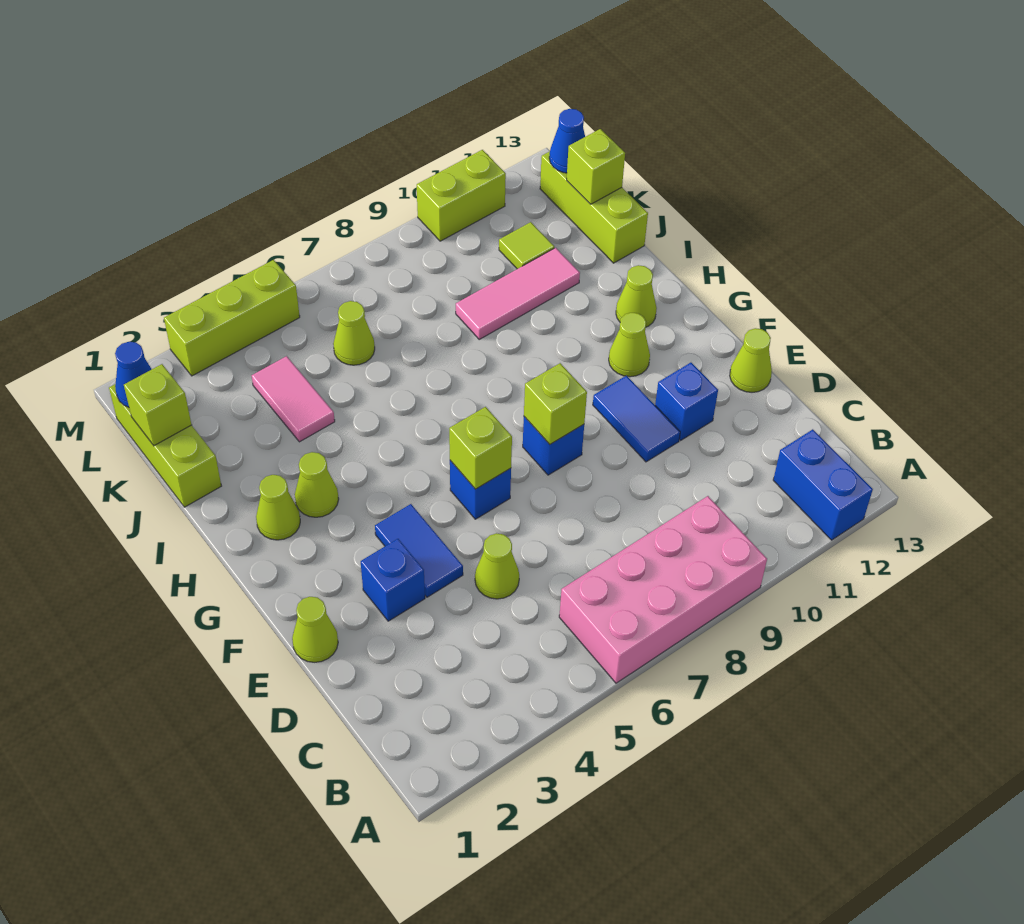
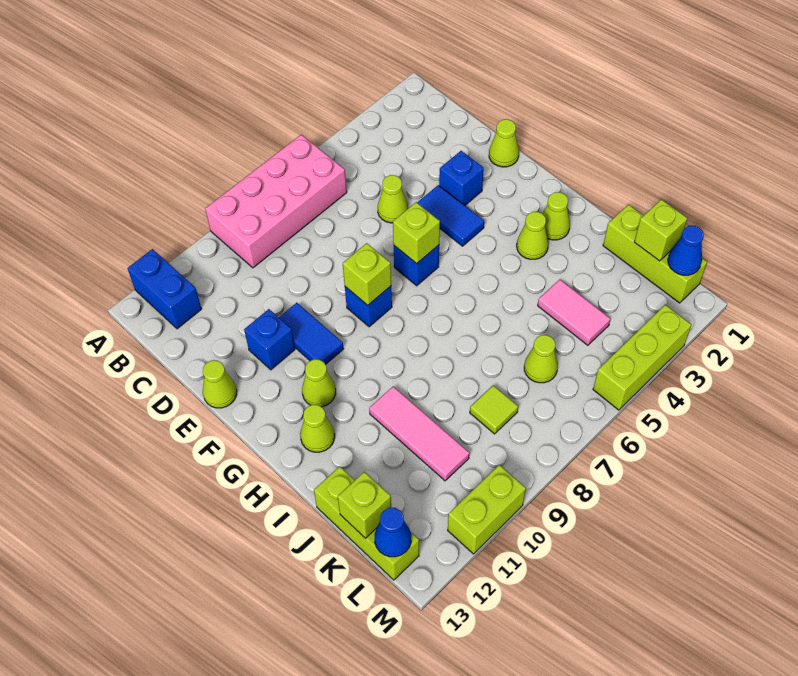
pink 1x3 tile [456,248,580,339] -> pink 1x3 tile turned to [369,387,469,481]
lime 1x1 tile [499,222,554,269] -> lime 1x1 tile moved to [470,385,518,434]

